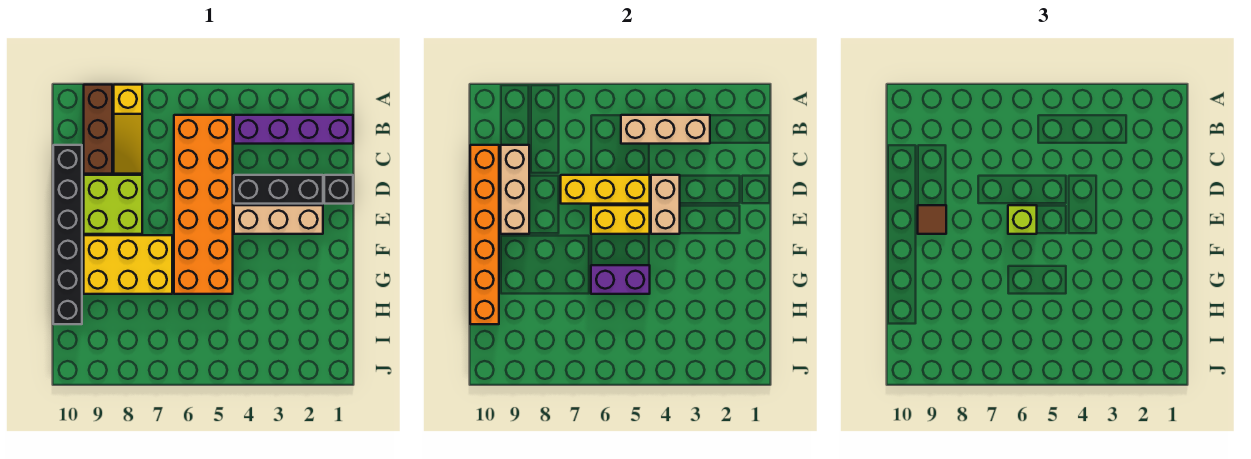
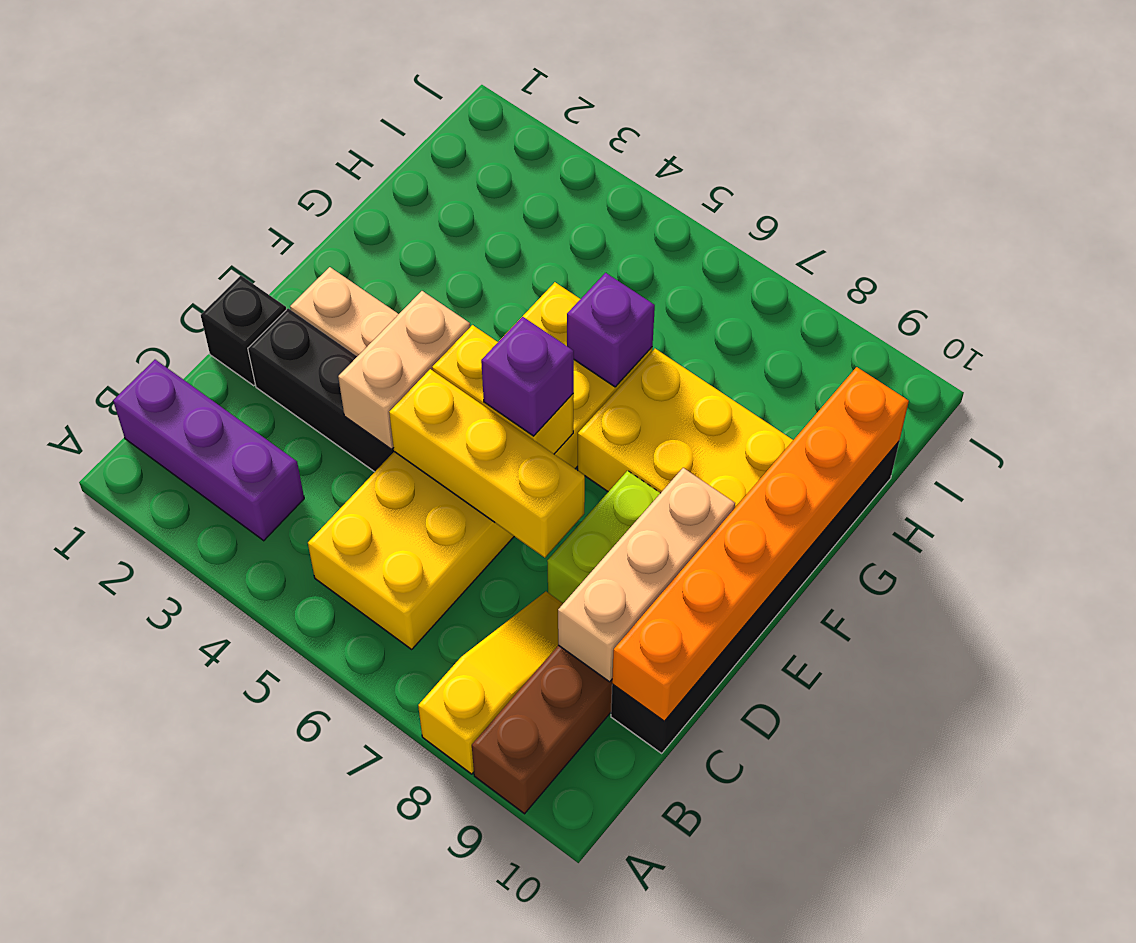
purple 1x4 brick [234,115,353,144] -> purple 1x3 brick [113,360,304,541]
tan 1x3 brick [621,115,710,144] -> none
orange 2x6 brick [174,115,233,294] -> yellow 2x6 brick [308,282,652,649]
lime 1x1 brick [1008,205,1037,234] -> purple 1x1 brick [481,317,574,436]
brown 1x1 tile [918,205,946,234] -> none
purple 1x2 brick [591,265,650,294] -> purple 1x1 brick [567,273,655,387]

